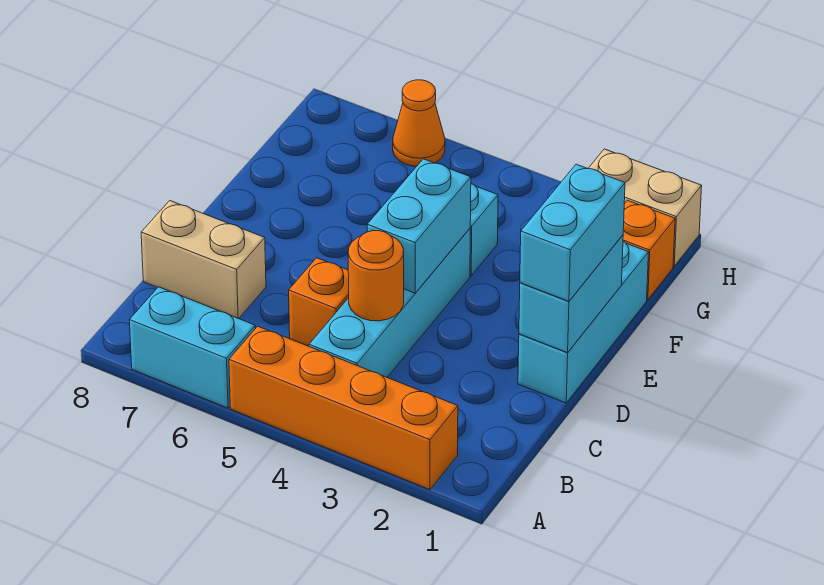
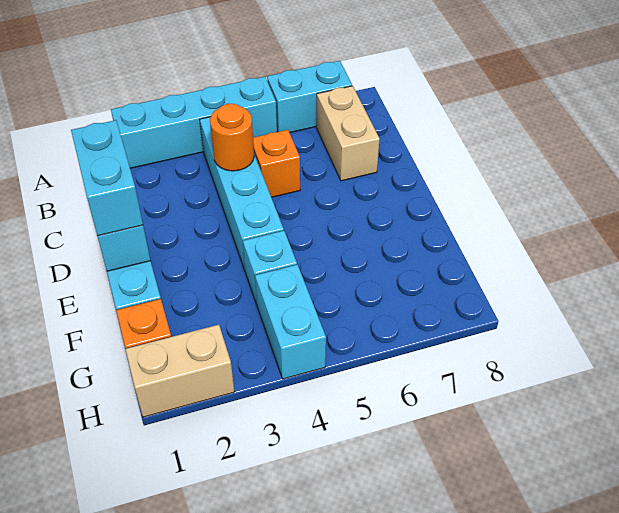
orange 1x4 brick [229,326,458,490] -> cyan 1x4 brick [111,77,277,168]
tan 1x2 brick [141,201,266,319] -> tan 1x2 brick turned to [316,86,380,181]
cyan 1x2 brick [367,159,471,293] -> cyan 1x2 brick moved to [255,265,326,379]
orange 1x1 cone [393,80,445,166] -> none

